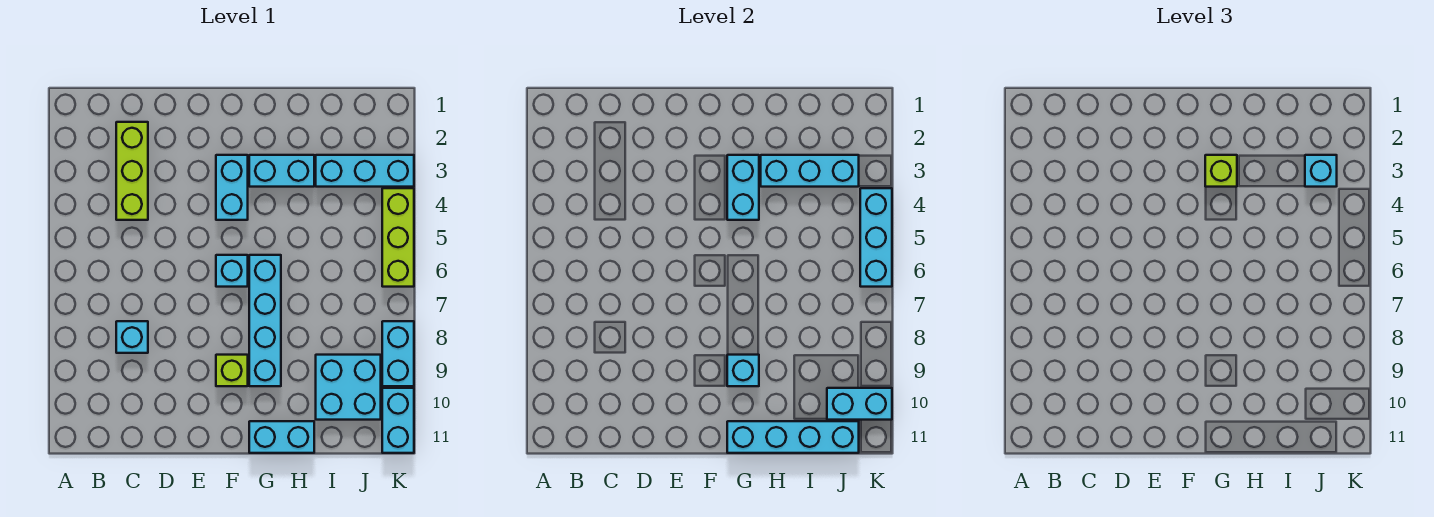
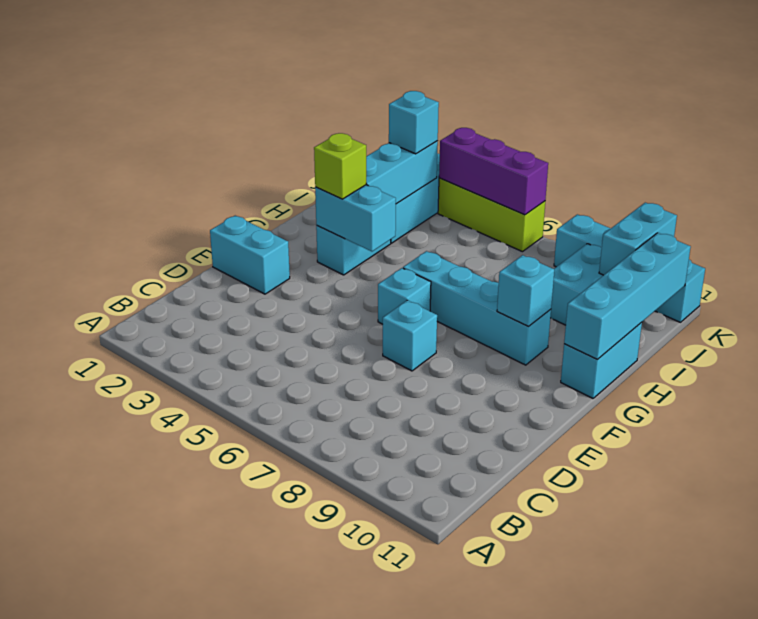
lime 1x3 brick [116,122,148,220] -> none
cyan 1x1 brick [116,321,148,353] -> cyan 1x1 brick moved to [383,300,437,371]
cyan 1x2 brick [216,155,248,220] -> cyan 1x2 brick moved to [210,216,290,294]
lime 1x1 brick [216,355,248,386] -> none
cyan 1x3 brick [860,188,892,287] -> purple 1x3 brick [439,128,548,215]

